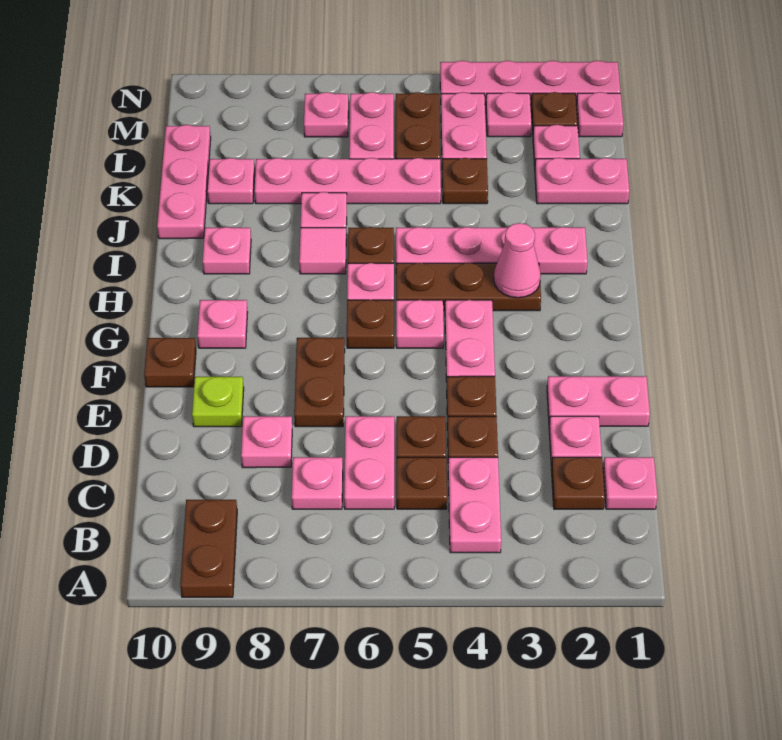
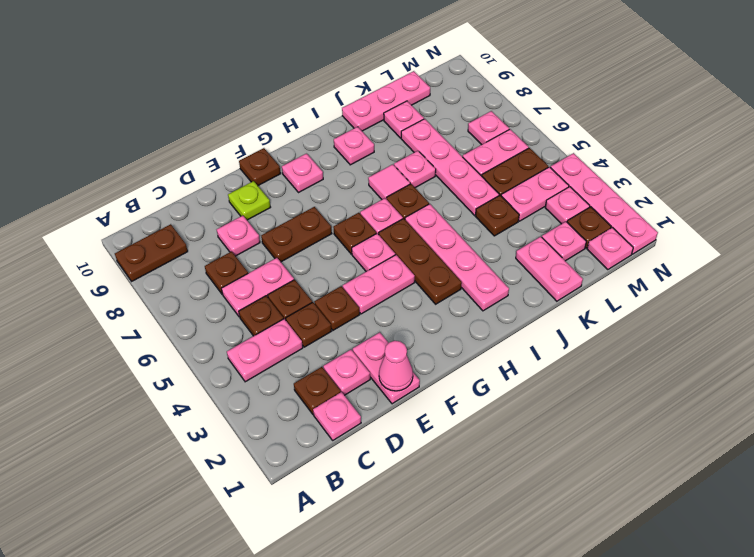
pink 1x1 plate [292,457,343,509] -> brown 1x1 plate [205,251,248,294]
pink 1x1 cone [494,223,541,298] -> pink 1x1 cone moved to [379,341,413,391]

